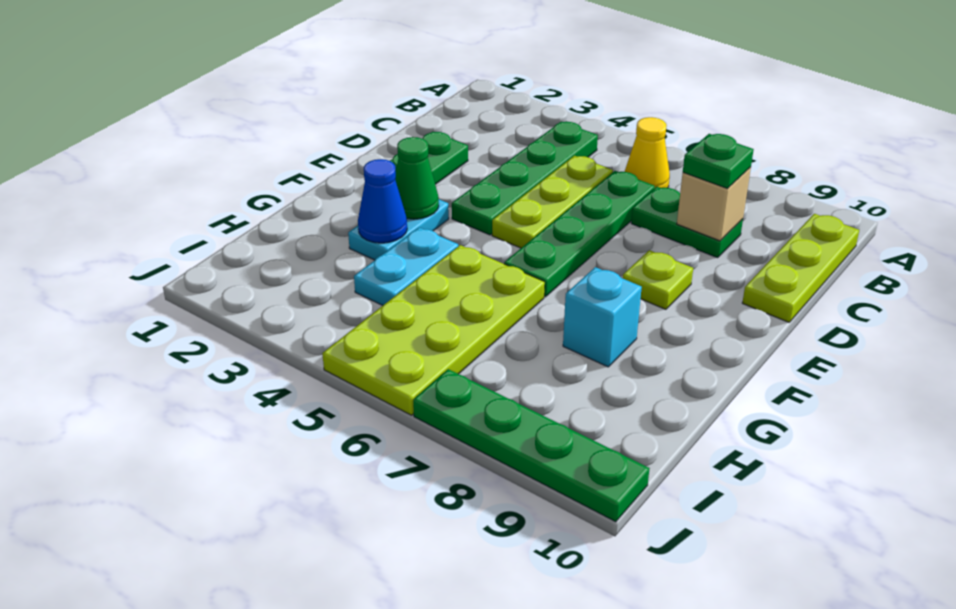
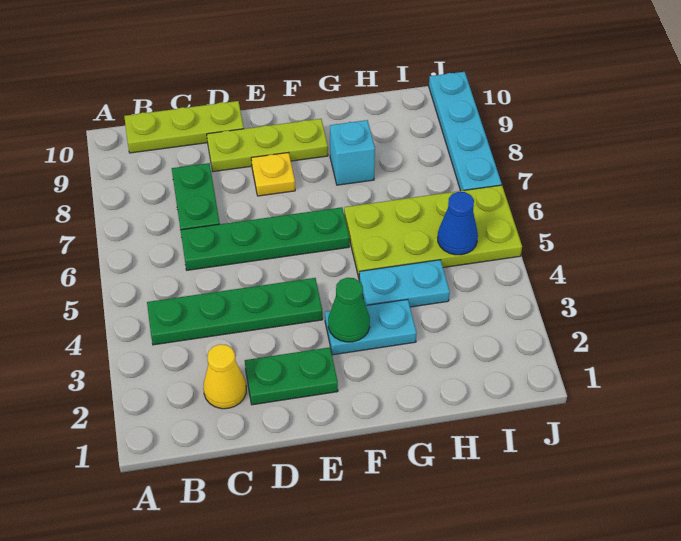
yellow 1x1 cone [625,117,670,188] -> yellow 1x1 cone moved to [203,344,246,409]
lime 1x3 plate [492,156,613,248] -> lime 1x3 plate moved to [207,119,328,172]
tan 1x1 brick [677,167,751,241] -> none
green 1x1 plate [683,134,754,188] -> none
lime 1x1 plate [623,250,693,309] -> yellow 1x1 plate [251,153,295,196]
blue 1x1 cone [358,159,407,243] -> blue 1x1 cone moved to [438,192,478,255]
green 1x4 plate [413,369,650,522] -> cyan 1x4 plate [429,72,502,191]

